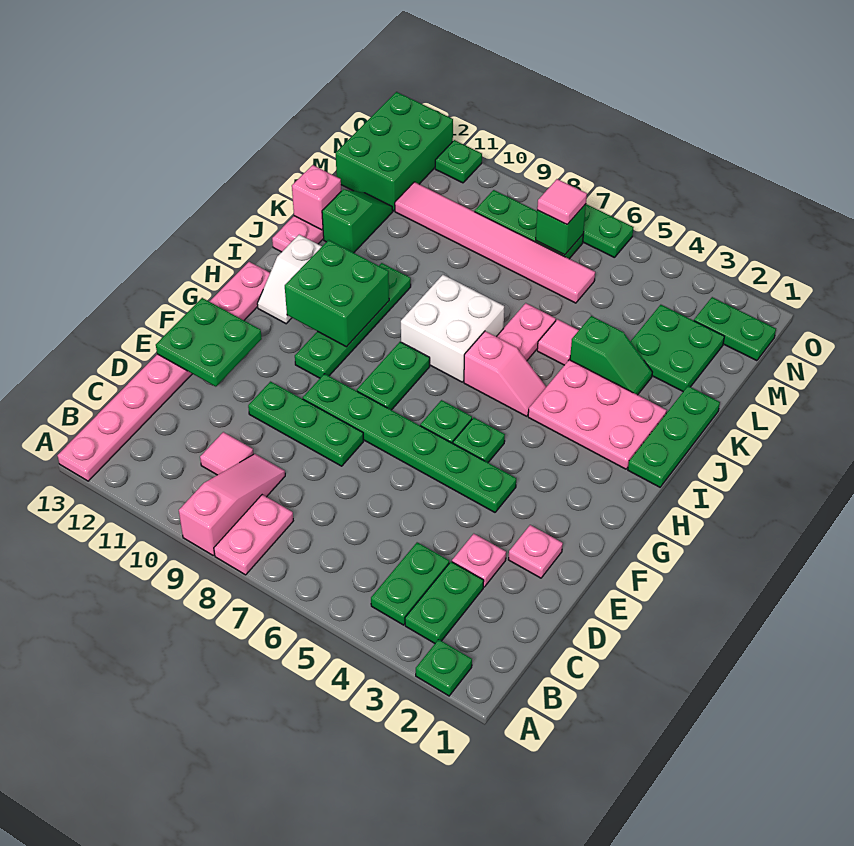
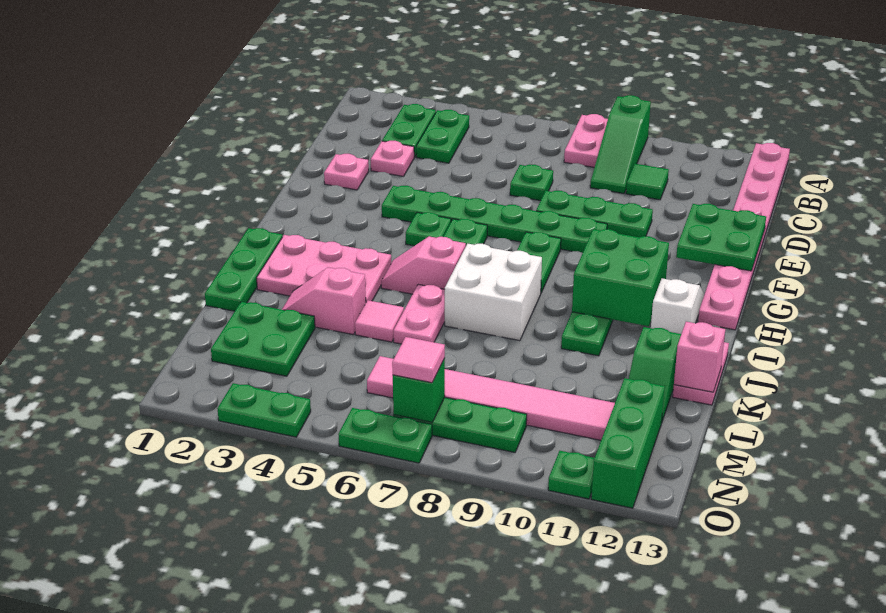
green 1x1 plate [416,639,472,696] -> green 1x1 plate moved to [510,165,553,201]
pink 1x3 slope [179,454,285,555] -> green 1x3 slope [590,95,651,194]
pink 1x1 tile [200,432,253,475] -> green 1x1 tile [626,164,669,200]
green 1x2 slope [570,316,652,395] -> pink 1x2 slope [282,267,366,335]
green 2x3 brick [336,92,453,211] -> green 1x3 brick [591,378,665,508]
green 1x2 plate [694,297,776,361] -> green 1x2 plate moved to [217,383,311,437]

